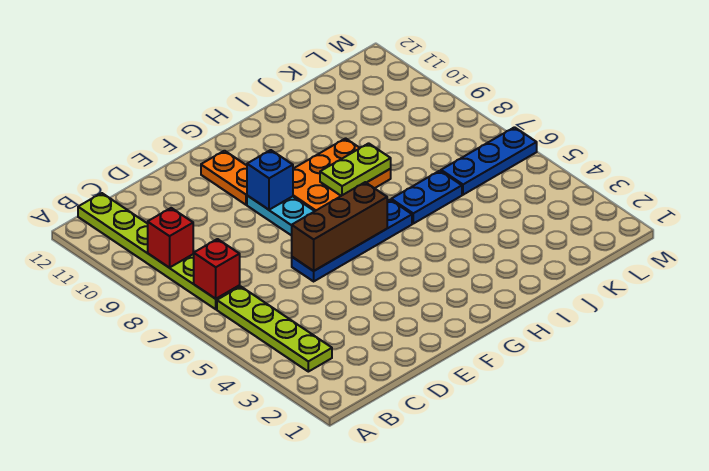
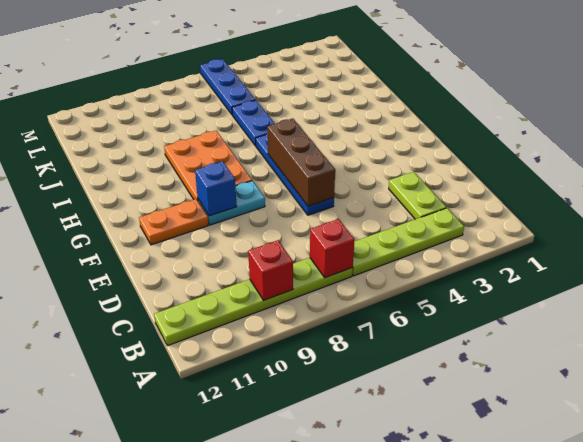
lime 1x2 plate [320,143,391,196] -> lime 1x2 plate moved to [389,172,446,219]

